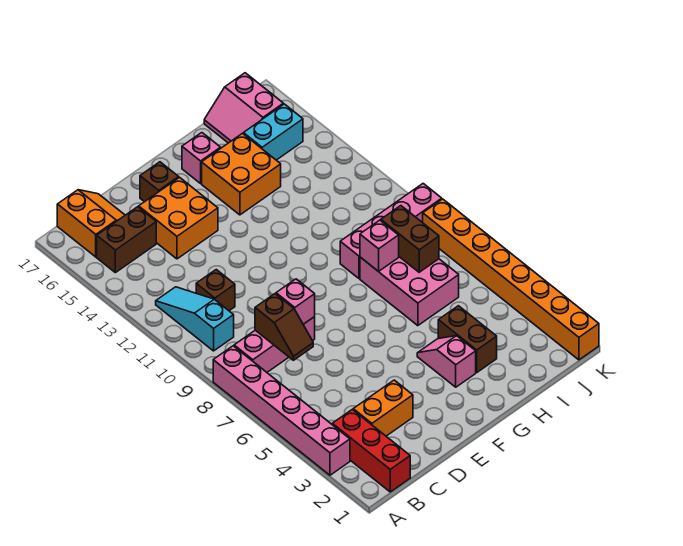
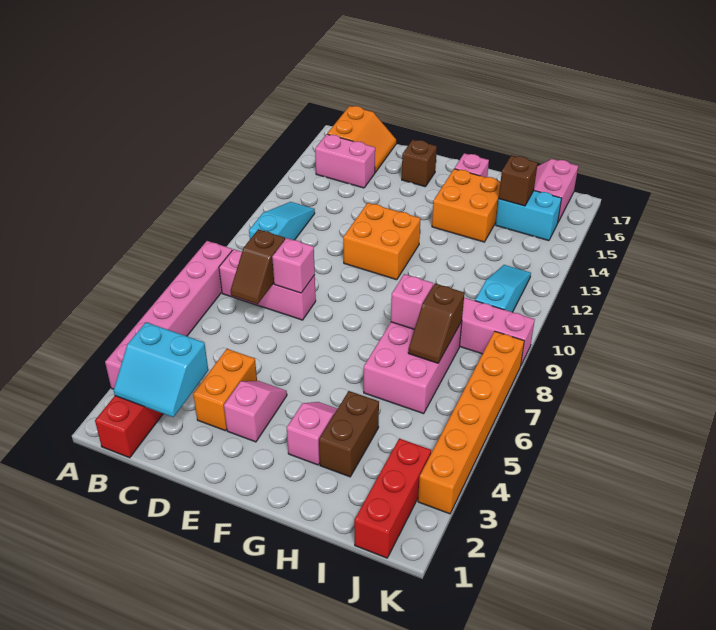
none -> cyan 2x2 slope [114,322,208,417]
brown 1x2 brick [97,207,156,273] -> pink 1x2 brick [315,134,375,188]
orange 1x2 brick [353,380,413,436] -> orange 1x2 brick turned to [193,349,257,431]
brown 1x1 brick [196,270,235,311] -> brown 1x1 brick moved to [499,155,538,206]
orange 2x2 brick [139,177,218,259] -> orange 2x2 brick moved to [343,203,421,280]
none -> pink 1x2 slope [224,381,287,442]
brown 1x2 brick [381,206,439,272] -> brown 1x2 slope [408,284,464,363]
none -> red 1x3 brick [354,438,431,558]
none -> cyan 1x3 slope [475,265,531,312]
orange 1x8 brick [423,199,599,360] -> orange 1x6 brick [418,331,524,514]

